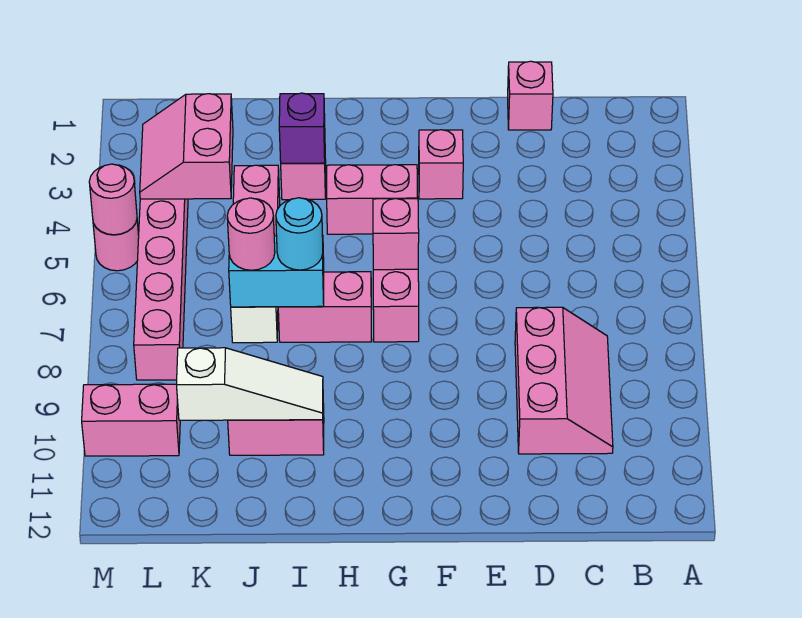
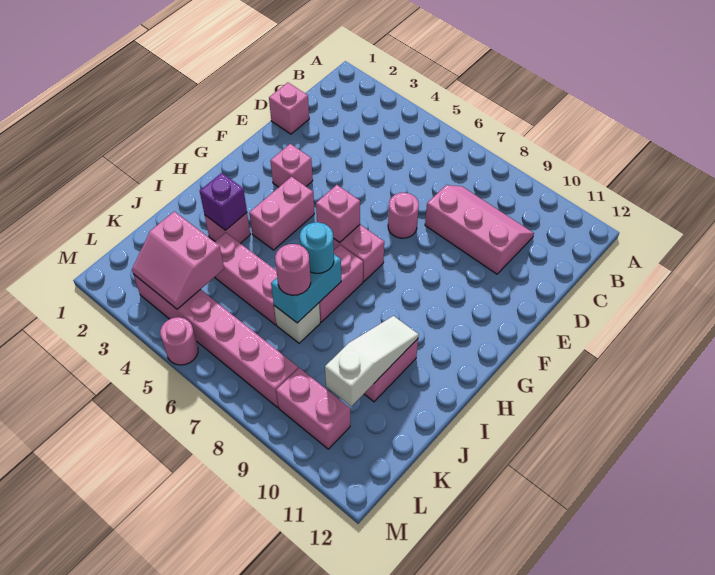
pink 1x2 brick [82,384,180,456] -> pink 1x2 brick turned to [276,368,350,449]
pink 1x1 round brick [89,164,137,235] -> pink 1x1 round brick moved to [388,193,419,238]

